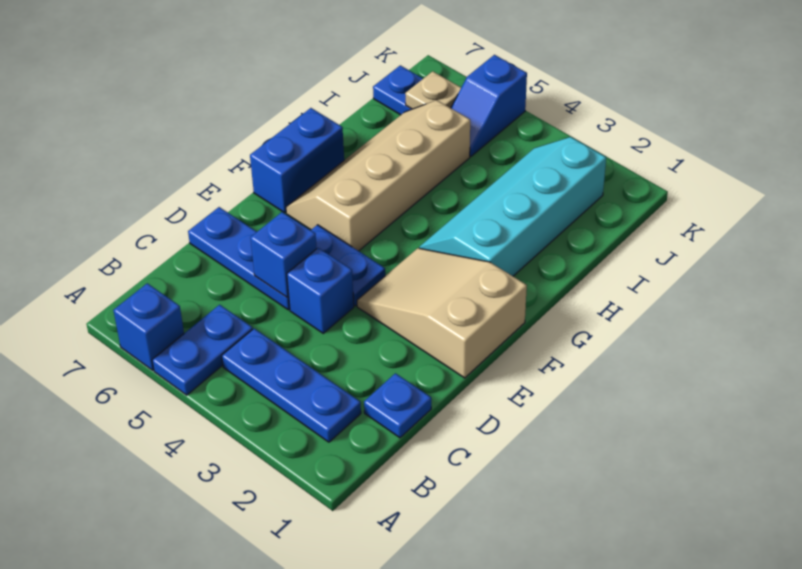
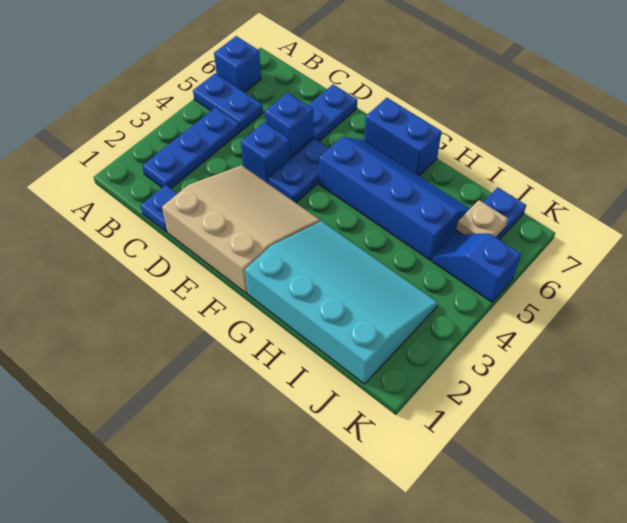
tan 2x3 slope [357,248,527,378] -> tan 3x3 slope [162,165,320,293]
tan 2x4 slope [286,100,470,251] -> blue 2x4 slope [319,137,470,260]
cyan 2x4 slope [419,137,606,276] -> cyan 3x4 slope [245,221,438,384]

